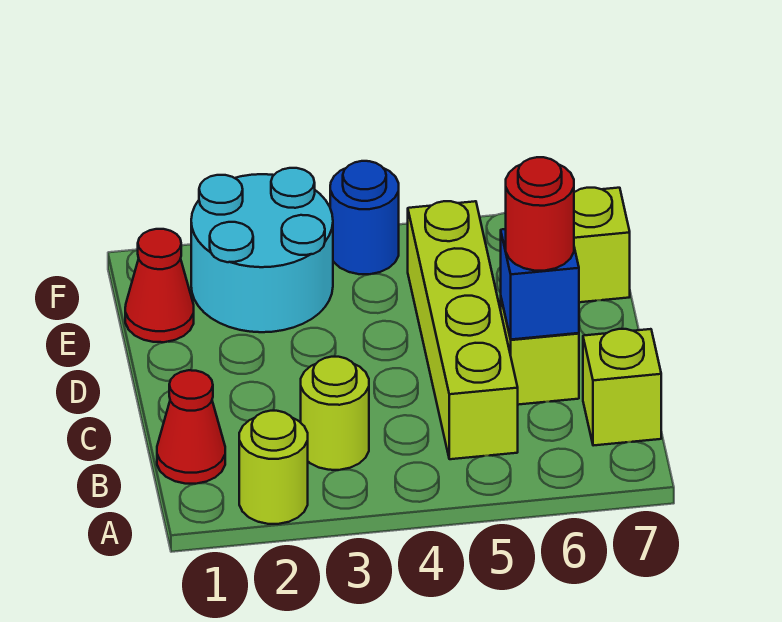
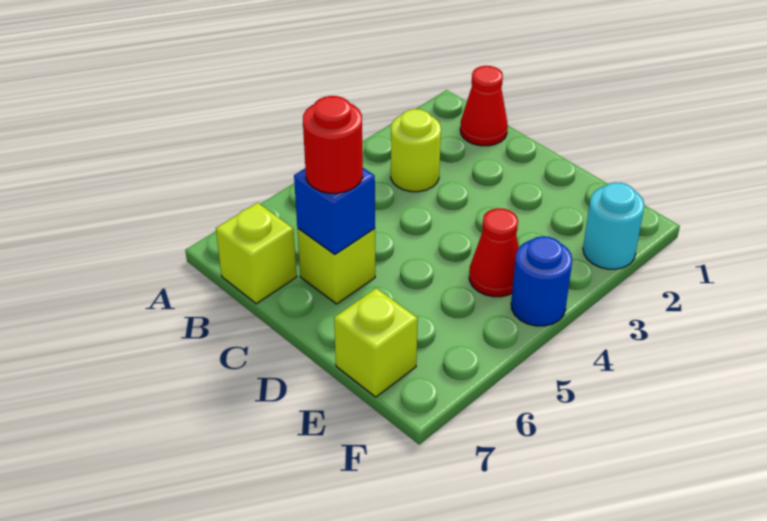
lime 1x1 round brick [239,411,308,524] -> none
lime 1x4 brick [408,201,518,459] -> none
red 1x1 cone [125,229,194,342] -> red 1x1 cone moved to [469,208,519,297]
cyan 2x2 round brick [191,168,333,332] -> cyan 1x1 round brick [583,182,644,269]

